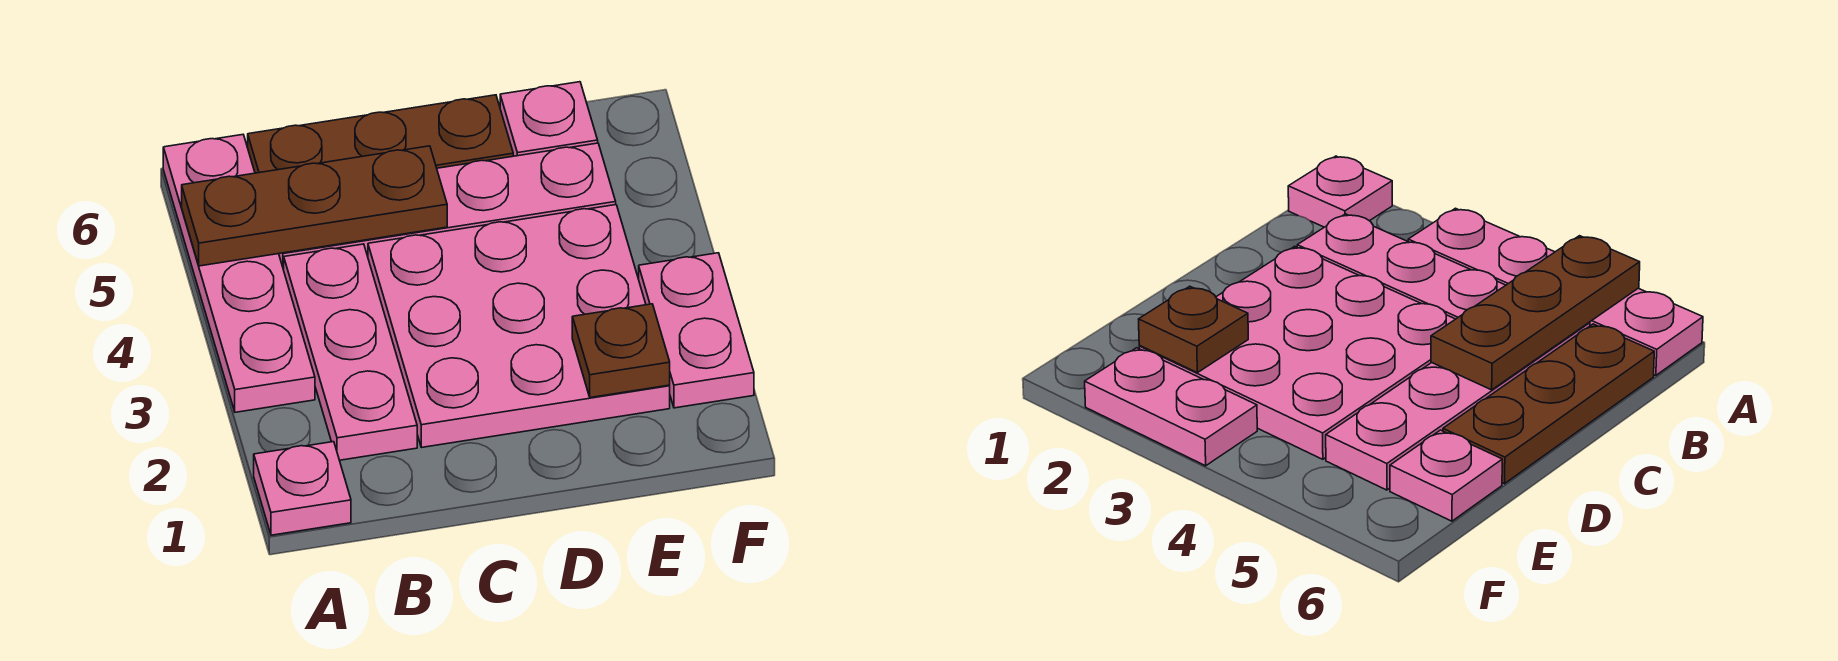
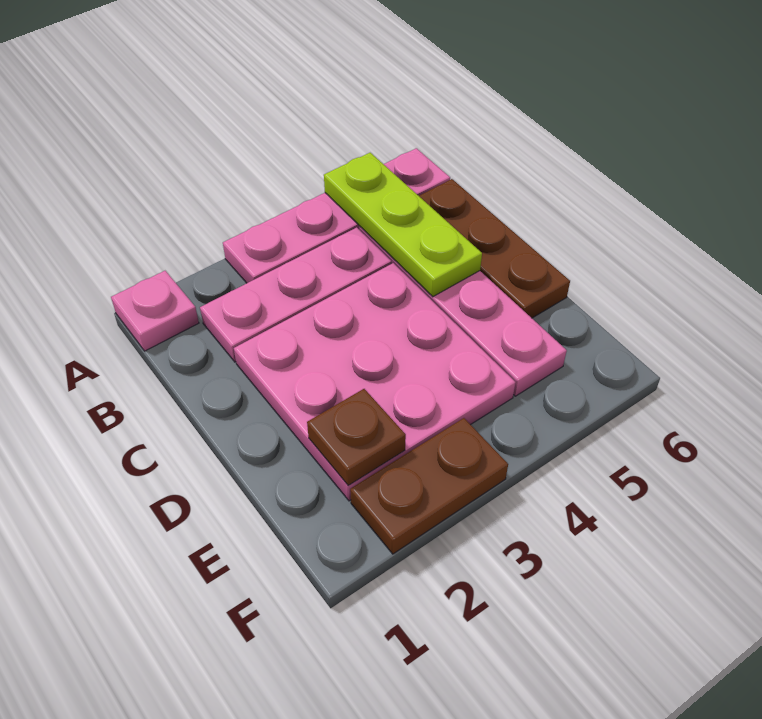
brown 1x3 plate [182,146,447,266] -> lime 1x3 plate [324,153,482,297]
pink 1x1 plate [500,82,598,156] -> none
pink 1x2 plate [639,253,754,408] -> brown 1x2 plate [350,418,508,554]

